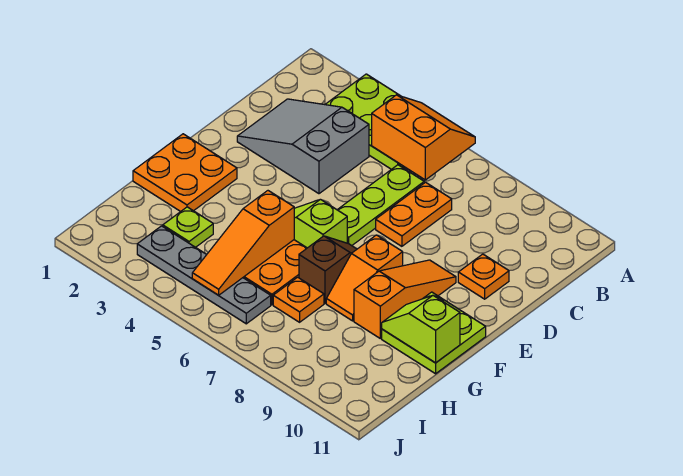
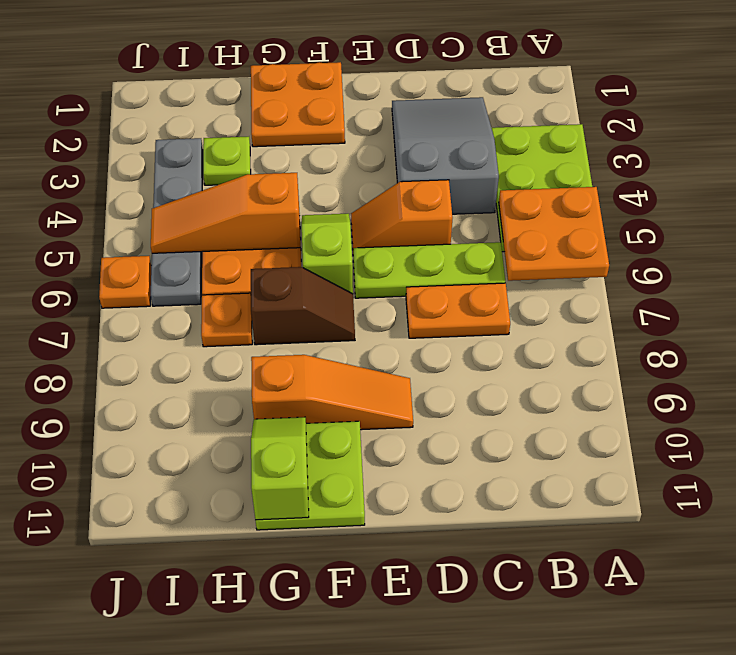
orange 2x2 slope [372,95,475,180] -> orange 2x2 plate [499,187,609,281]
orange 1x1 plate [458,254,509,299] -> orange 1x1 plate moved to [99,256,151,308]
orange 1x2 slope [326,235,403,321] -> orange 1x2 slope moved to [351,180,452,248]

